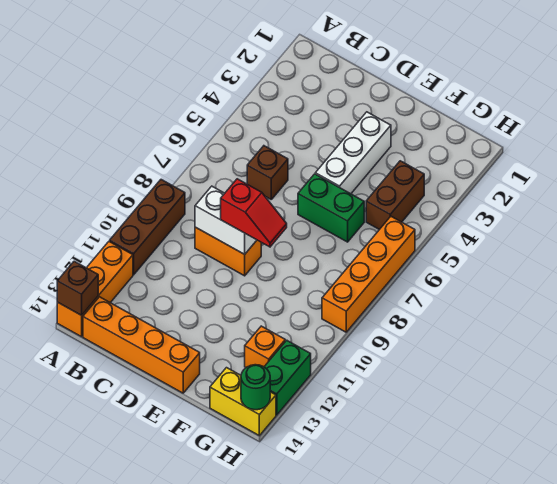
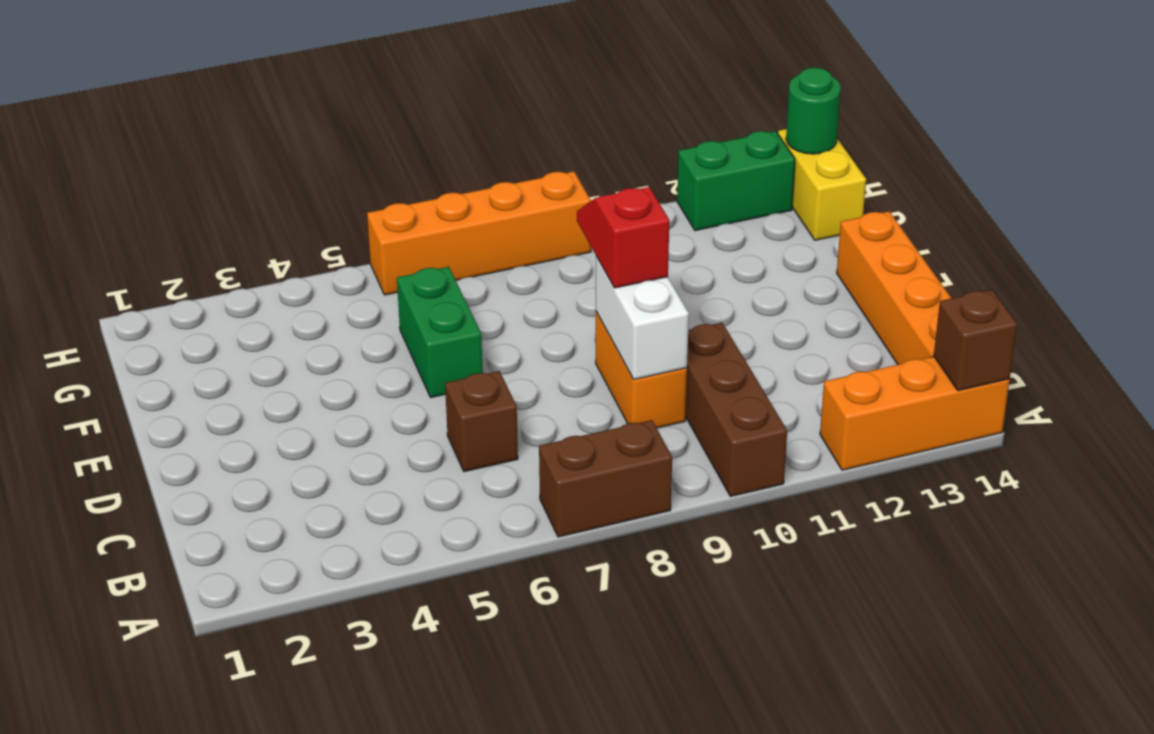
brown 1x3 brick [110,180,185,275] -> brown 1x3 brick turned to [686,323,787,496]
white 1x3 brick [315,112,391,194] -> none
brown 1x2 brick [366,161,424,230] -> brown 1x2 brick moved to [539,420,672,537]
orange 1x1 brick [245,326,285,367] -> none

